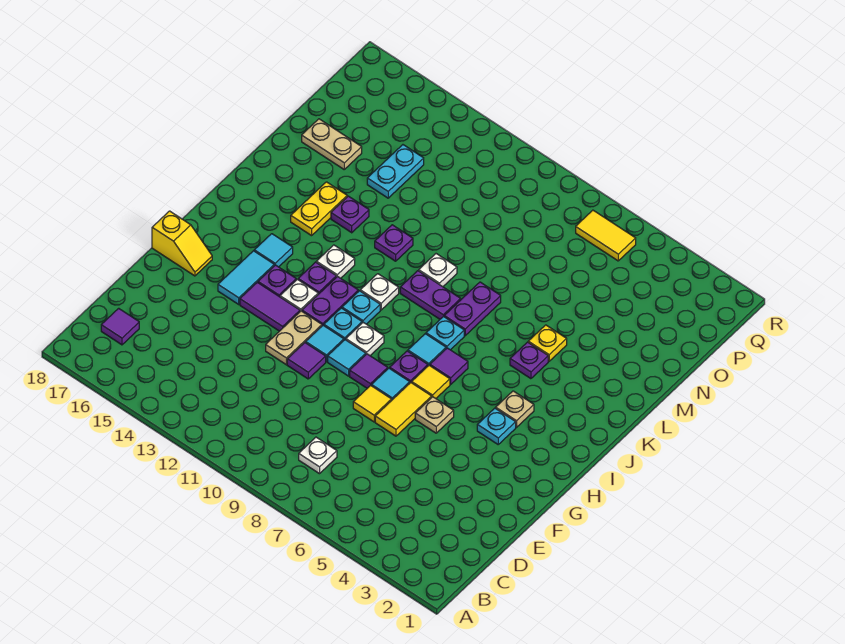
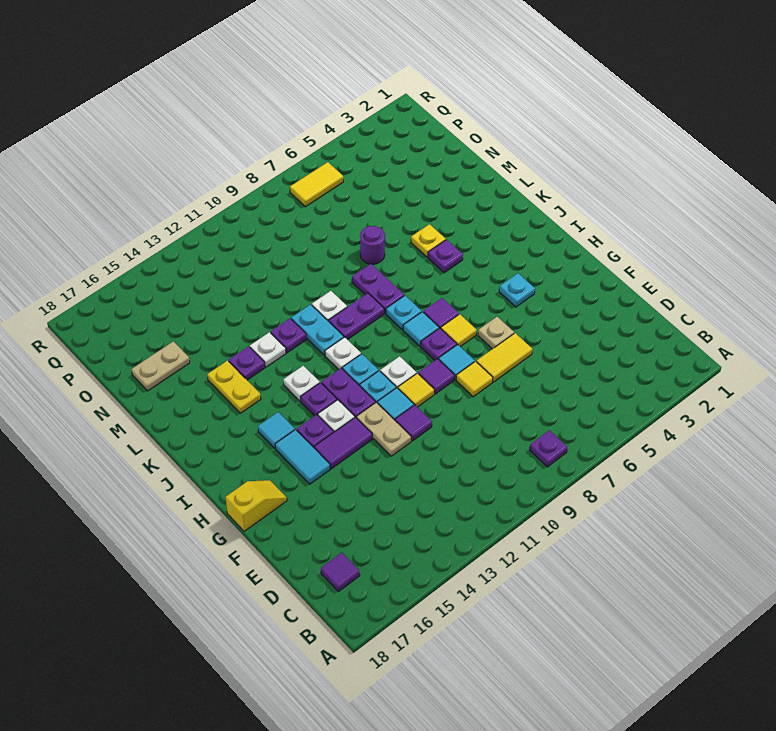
none -> purple 1x1 plate [530,430,567,467]
white 1x1 plate [299,437,337,474] -> white 1x1 plate moved to [250,332,286,367]
yellow 1x2 tile [375,383,432,436] -> yellow 1x2 tile turned to [476,333,532,382]
cyan 1x1 tile [328,340,366,376] -> yellow 1x1 tile [398,373,434,407]
tan 1x1 plate [496,391,534,427] -> none
none -> purple 1x1 round brick [360,226,385,264]
cyan 1x2 plate [367,145,424,198] -> cyan 1x2 plate moved to [291,304,344,355]

